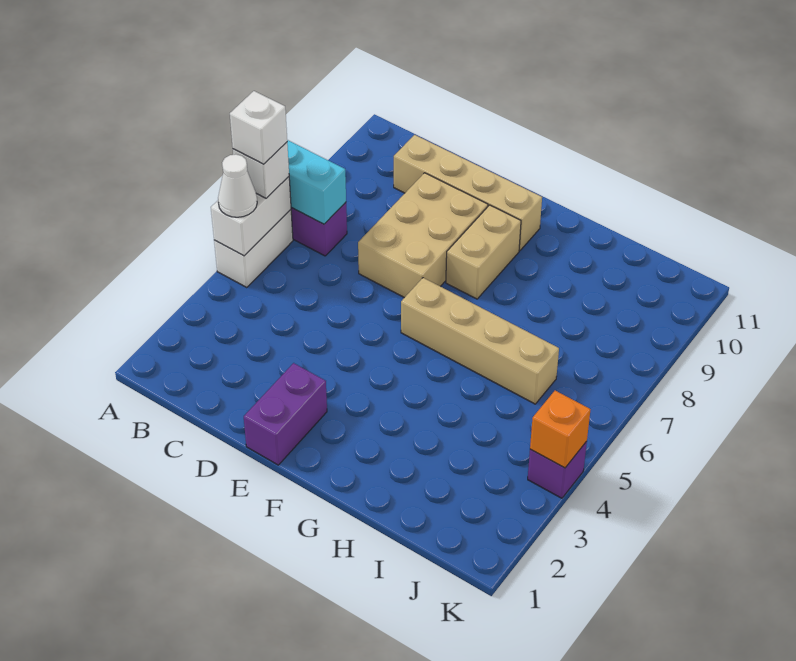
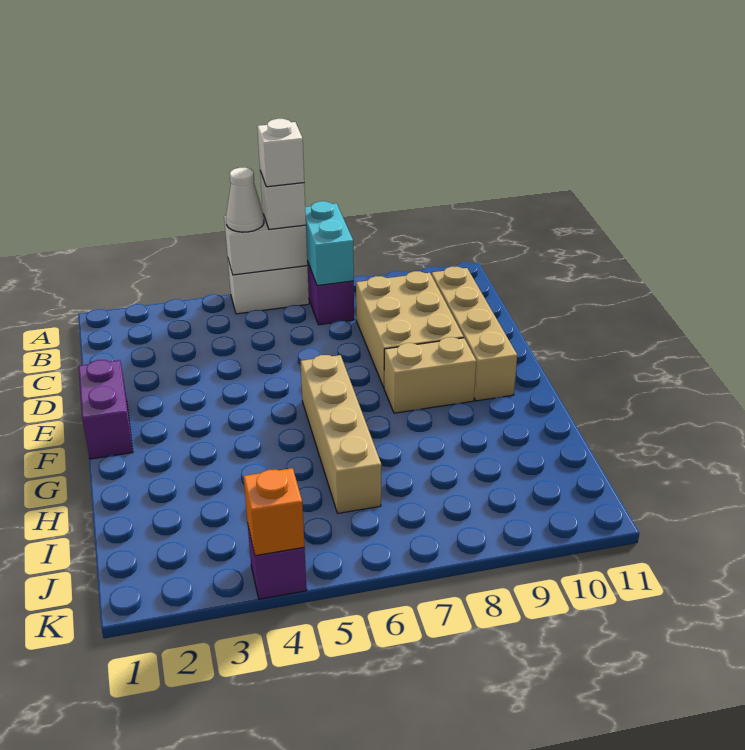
tan 2x3 brick [358,173,488,298] -> tan 2x3 brick turned to [356,271,464,387]
purple 1x2 brick [244,363,327,465] -> purple 1x2 brick turned to [78,360,133,459]

